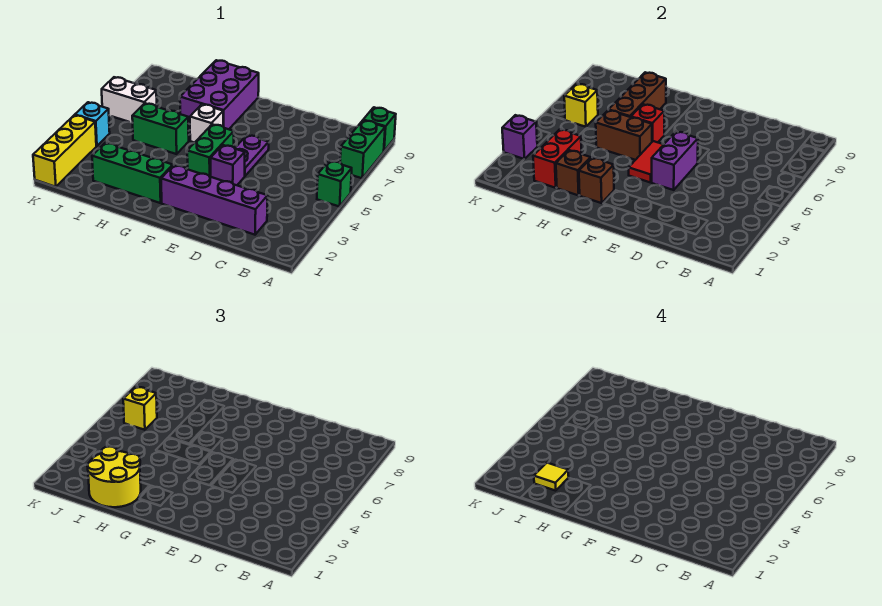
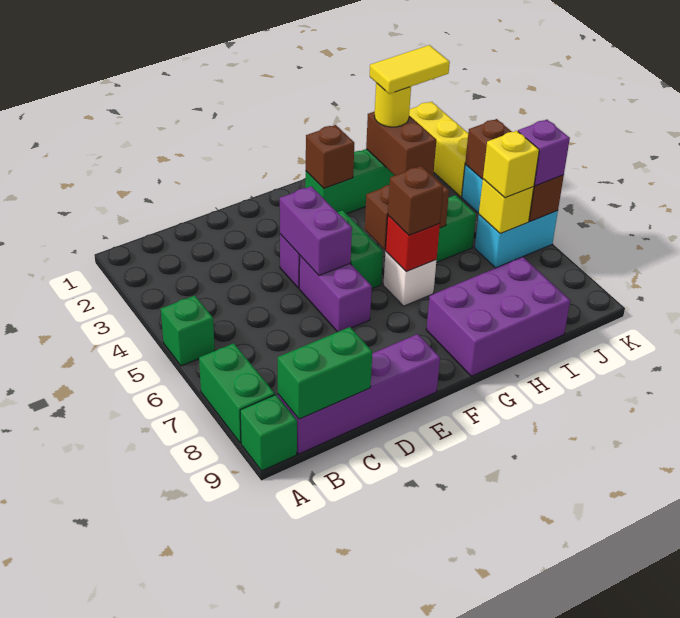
none -> green 1x2 brick [278,327,372,419]
purple 1x4 brick [161,165,268,235] -> purple 1x4 brick moved to [278,334,440,454]
purple 1x2 plate [235,135,269,176] -> purple 1x2 brick [299,256,372,332]
red 1x2 tile [629,141,664,183] -> none
purple 2x3 brick [180,60,259,129] -> purple 2x3 brick turned to [426,257,570,376]
yellow 2x2 round brick [87,446,141,507] -> yellow 1x1 round brick [374,83,411,127]
brown 1x1 brick [556,150,591,195] -> brown 1x1 brick moved to [388,166,443,235]
brown 1x3 brick [609,72,666,117] -> brown 1x3 brick moved to [465,119,564,221]
red 1x2 brick [533,129,582,188] -> brown 1x2 brick [366,111,436,175]
yellow 1x1 tile [534,463,569,491] -> yellow 1x2 tile [370,45,450,94]
white 1x2 brick [102,77,157,123] -> cyan 1x2 brick [475,211,558,268]
purple 1x1 brick [502,115,538,159] -> purple 1x1 brick moved to [518,120,570,186]

